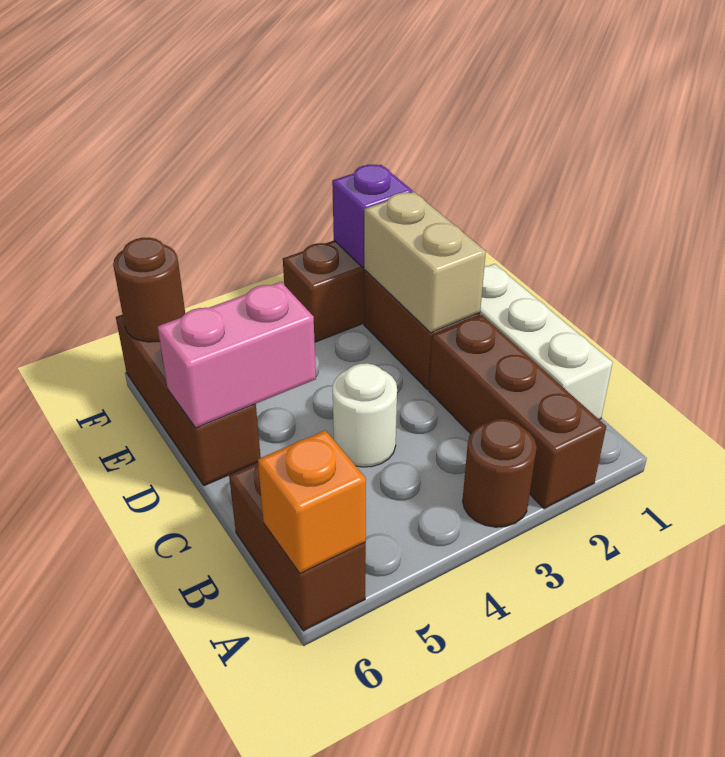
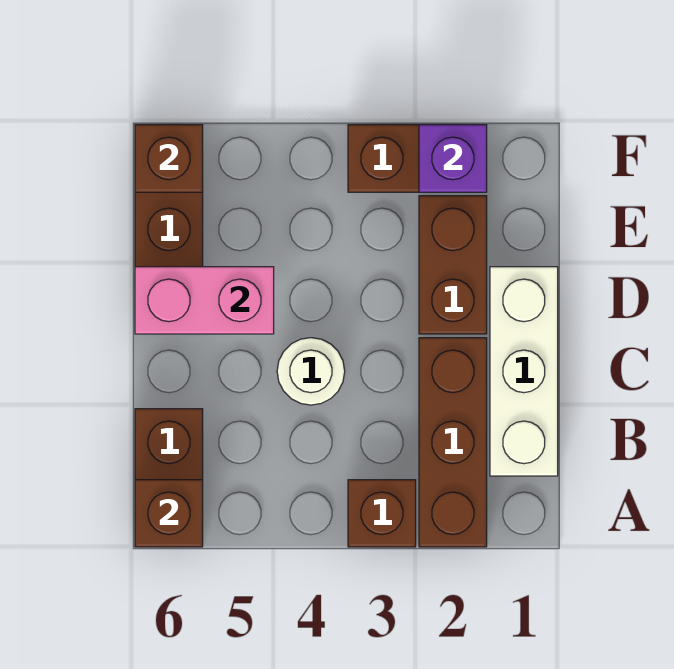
brown 1x1 round brick [463,419,537,527] -> brown 1x1 brick [348,480,416,547]
orange 1x1 brick [258,430,366,573] -> brown 1x1 brick [135,480,203,547]
tan 1x2 brick [364,192,486,333] -> none
brown 1x1 round brick [113,238,185,342] -> brown 1x1 brick [135,125,203,192]

